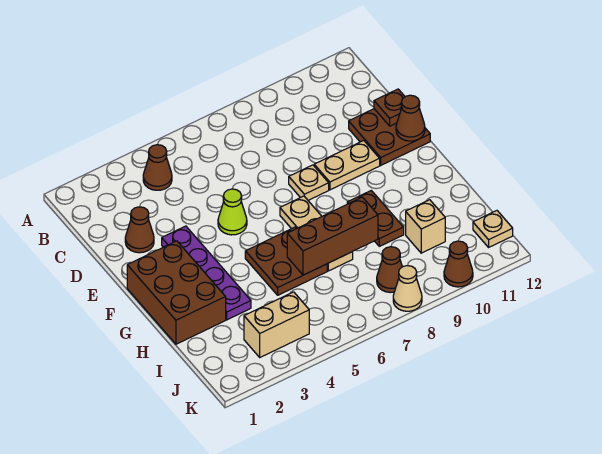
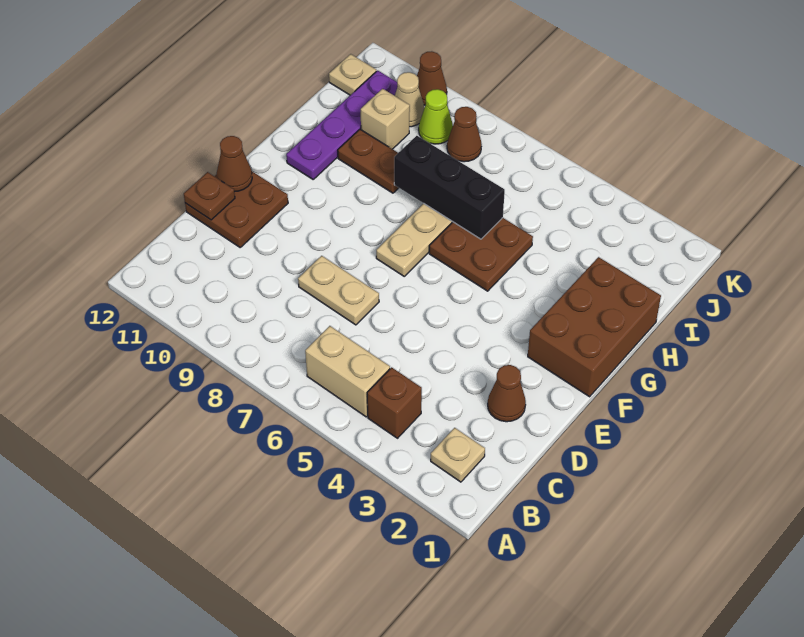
brown 1x1 cone [143,145,172,190] -> brown 1x1 brick [367,367,422,438]
purple 1x4 plate [162,226,251,320] -> purple 1x4 plate moved to [286,71,397,179]
lime 1x1 cone [218,189,247,235] -> lime 1x1 cone moved to [419,89,453,144]
tan 1x1 plate [289,165,329,200] -> tan 1x1 plate moved to [431,428,485,482]
tan 1x2 plate [314,141,380,190] -> tan 1x2 plate moved to [298,256,379,325]
brown 1x2 plate [347,191,404,246] -> brown 1x2 plate turned to [338,129,398,193]
brown 1x3 brick [287,197,378,275] -> black 1x3 brick [394,136,505,239]
tan 1x2 brick [244,292,309,357] -> tan 1x2 brick moved to [305,326,390,417]
tan 1x1 cone [393,266,422,311] -> tan 1x1 cone moved to [395,72,425,127]

